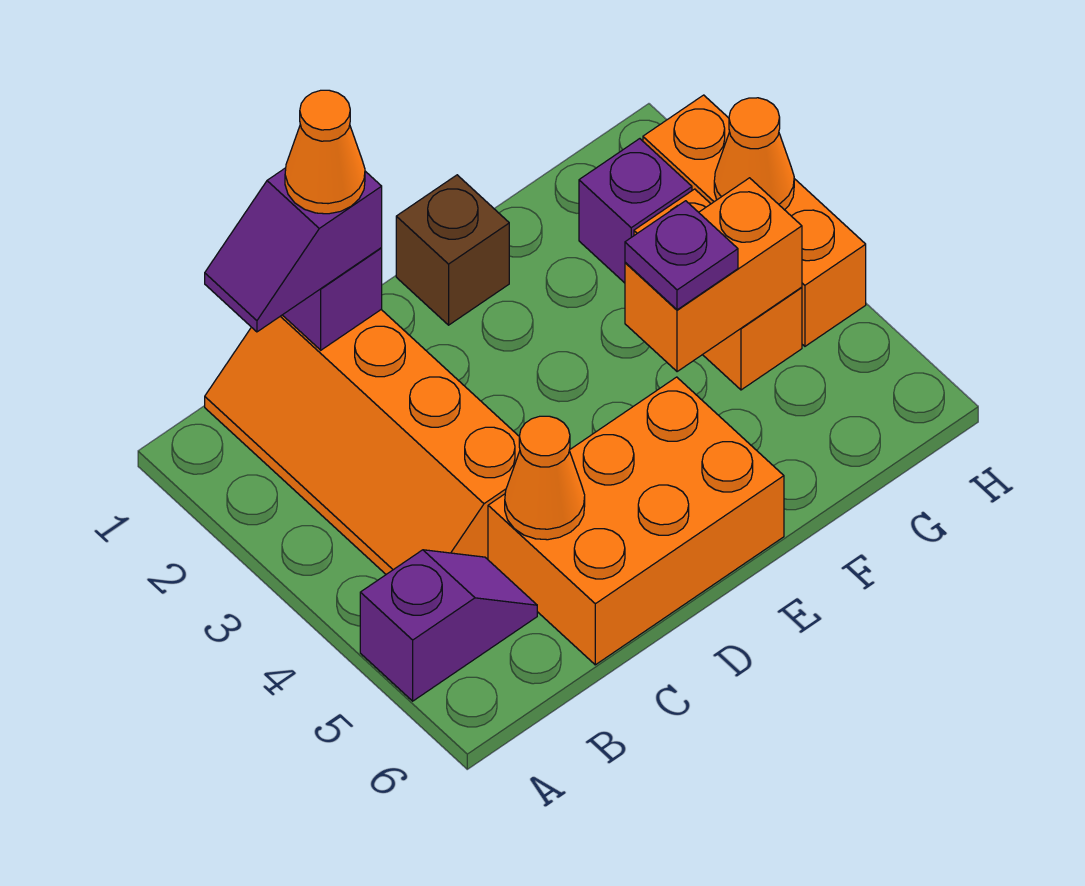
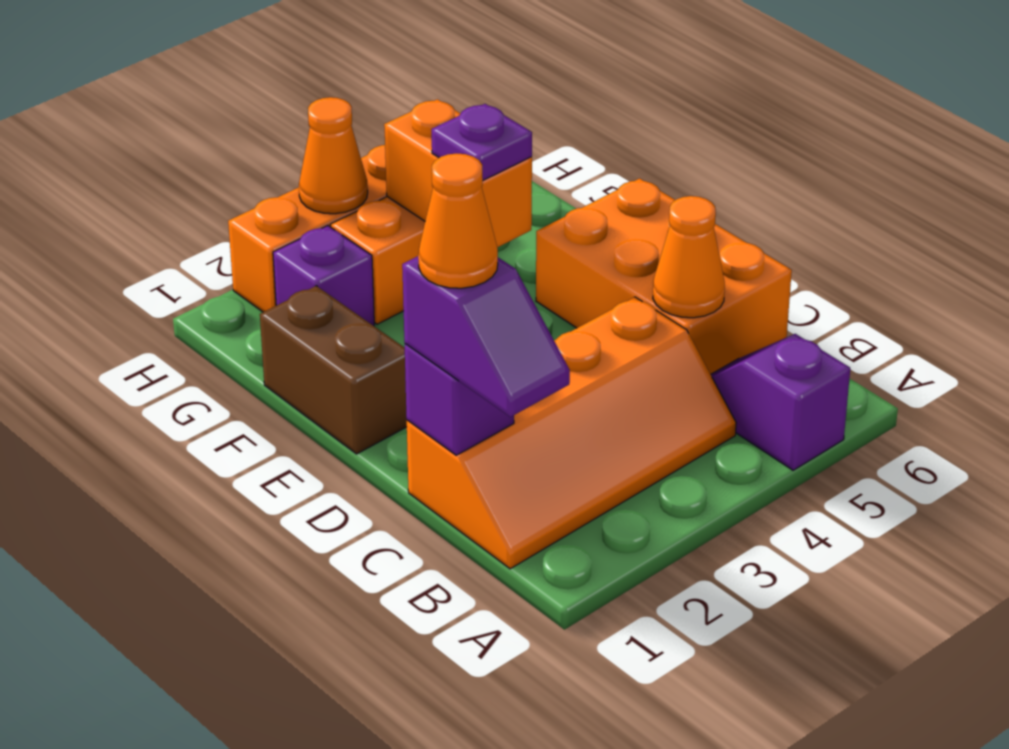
brown 1x1 brick [396,175,509,325] -> brown 1x2 brick [260,286,407,454]

